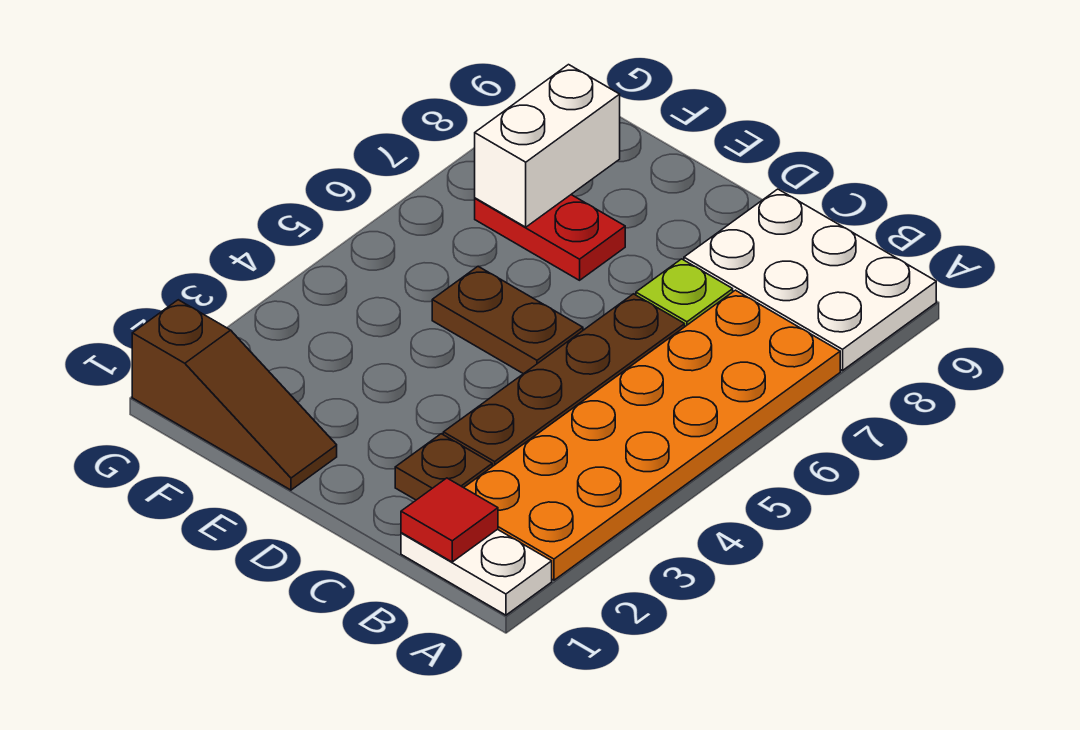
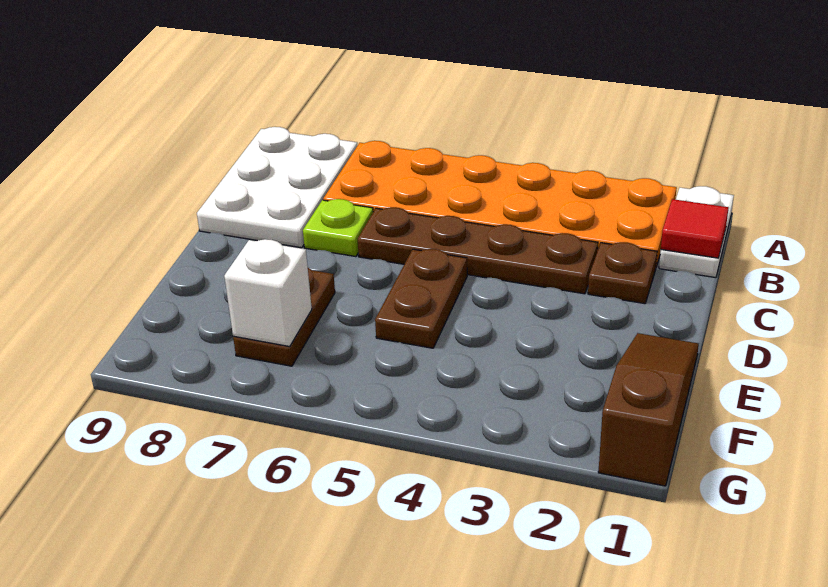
red 1x2 plate [475,195,625,280] -> brown 1x2 plate [233,268,335,366]
white 1x2 brick [475,65,620,227] -> white 1x1 brick [224,239,312,347]

